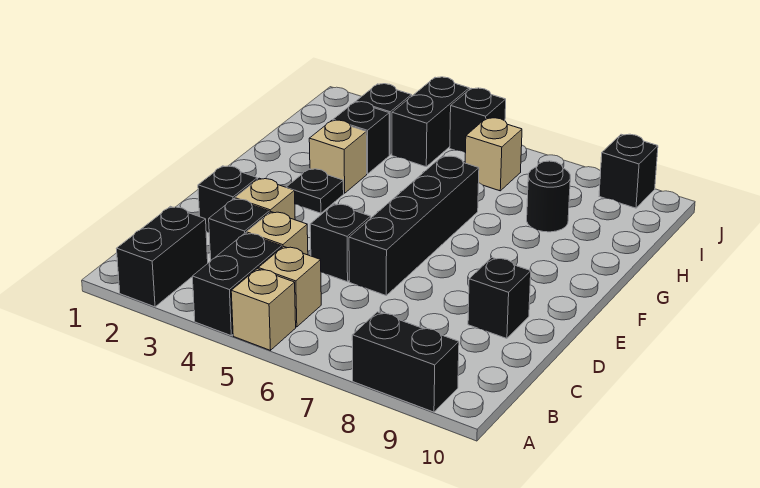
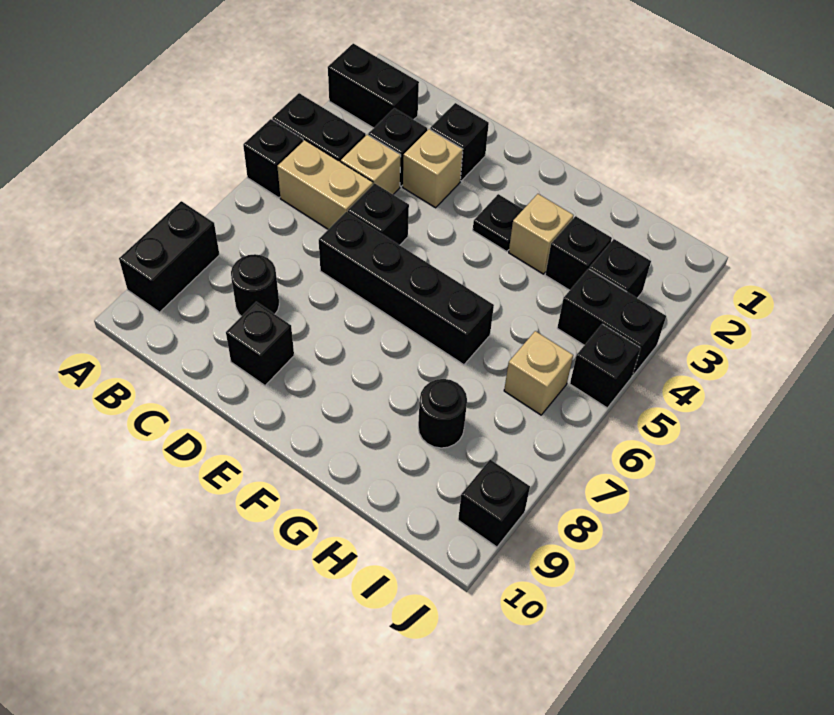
tan 1x1 brick [231,269,296,350] -> black 1x1 brick [243,119,303,198]
tan 1x1 brick [258,247,321,327] -> tan 1x2 brick [277,140,373,229]
none -> black 1x1 round brick [231,254,279,316]

